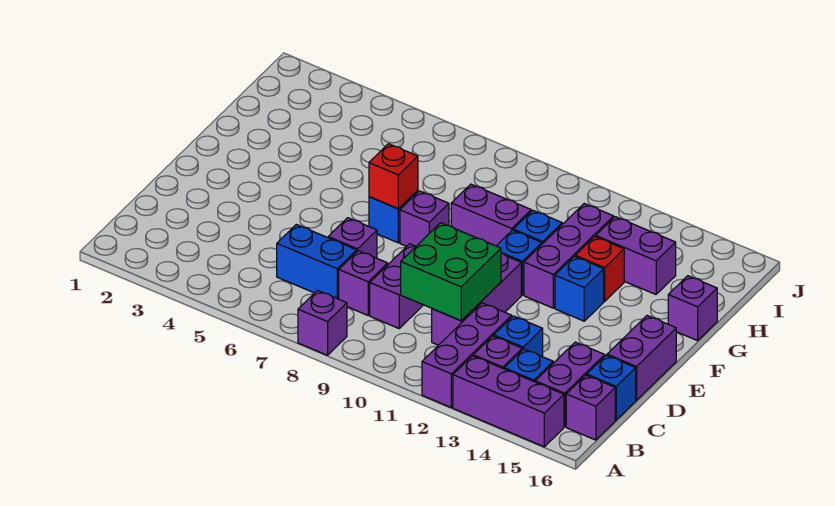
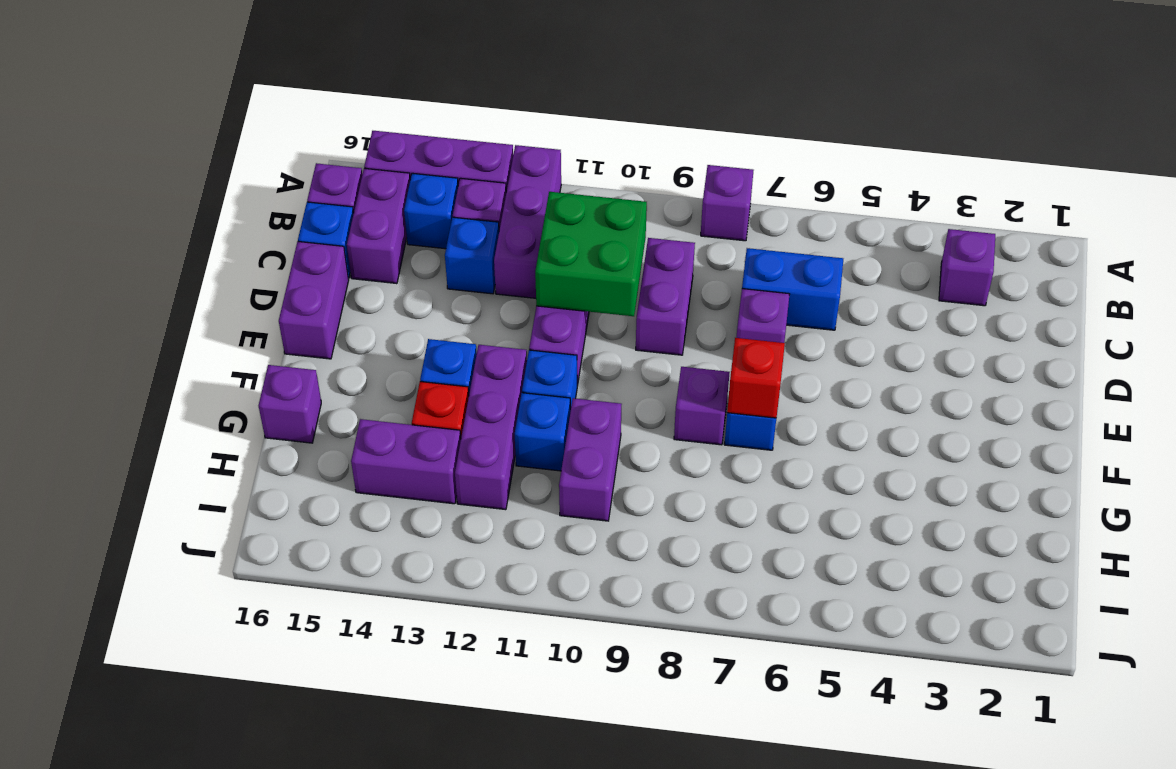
purple 1x1 brick [339,251,388,315] -> purple 1x1 brick moved to [939,229,995,306]
purple 1x2 brick [451,184,531,246] -> purple 1x2 brick turned to [559,398,622,521]

